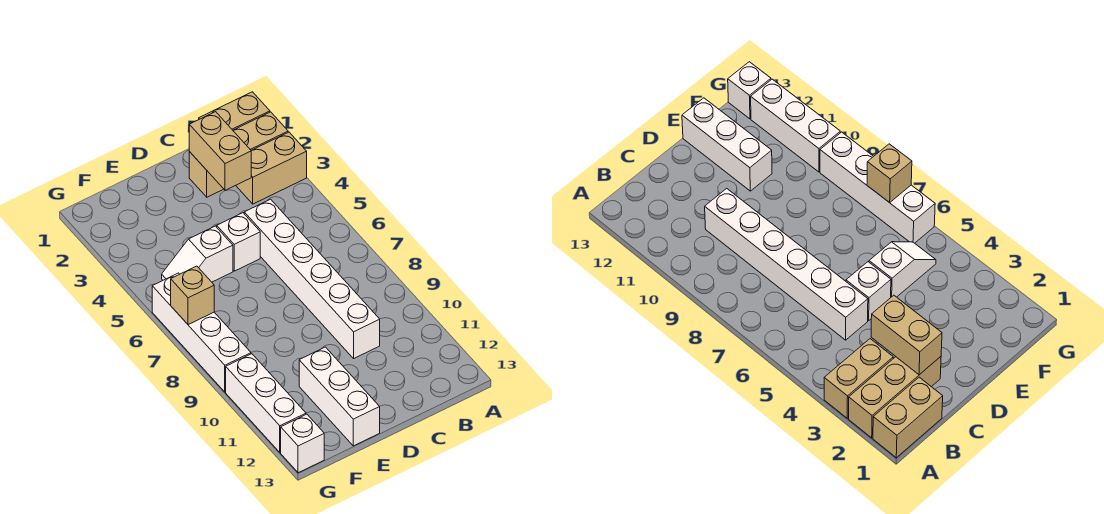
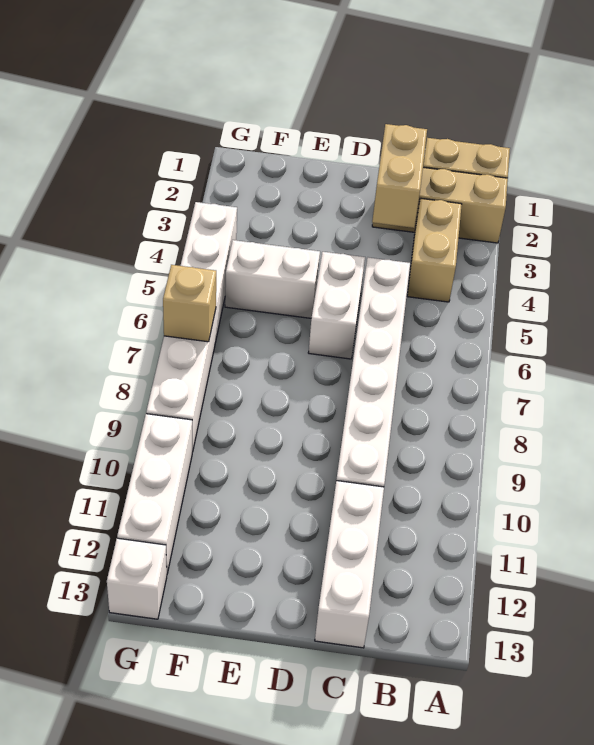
tan 1x2 brick [236,132,307,204] -> tan 1x2 brick turned to [407,198,462,302]
white 1x1 brick [217,213,260,271] -> white 1x2 brick [308,252,365,359]
white 1x2 slope [162,226,233,282] -> white 1x2 brick [225,240,320,318]
white 1x3 brick [299,347,380,446] -> white 1x3 brick moved to [315,481,384,648]
white 1x4 brick [152,273,251,392] -> white 1x6 brick [146,202,237,452]

